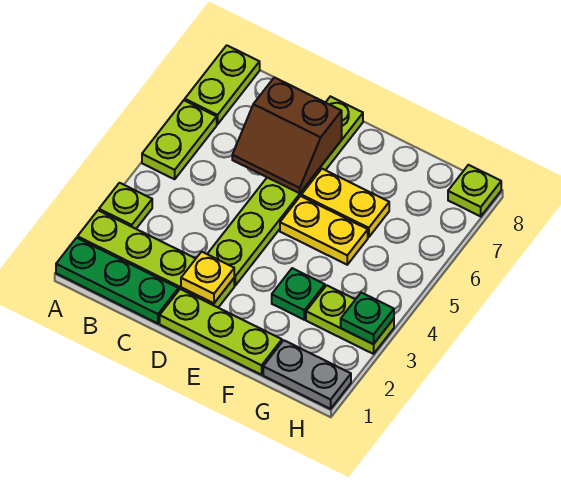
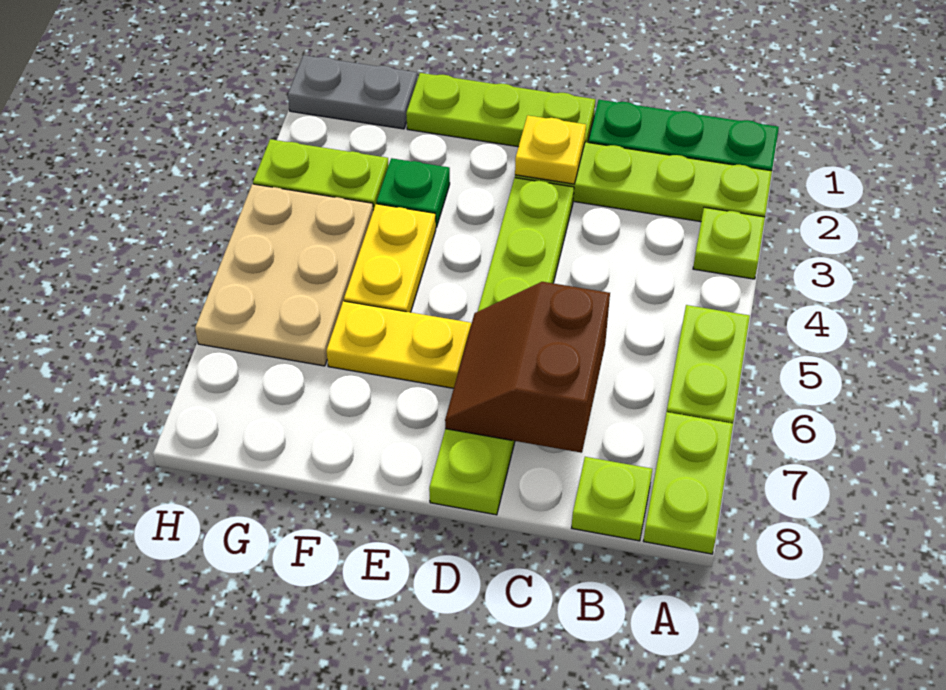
brown 2x2 slope [232,77,342,193] -> brown 2x2 slope turned to [445,282,610,453]
yellow 1x2 plate [280,196,368,265] -> yellow 1x2 plate turned to [344,204,436,312]
none -> tan 2x3 plate [195,184,373,366]
green 1x1 plate [341,293,394,344] -> none
lime 1x1 plate [448,165,501,216] -> lime 1x1 plate moved to [572,457,652,541]

